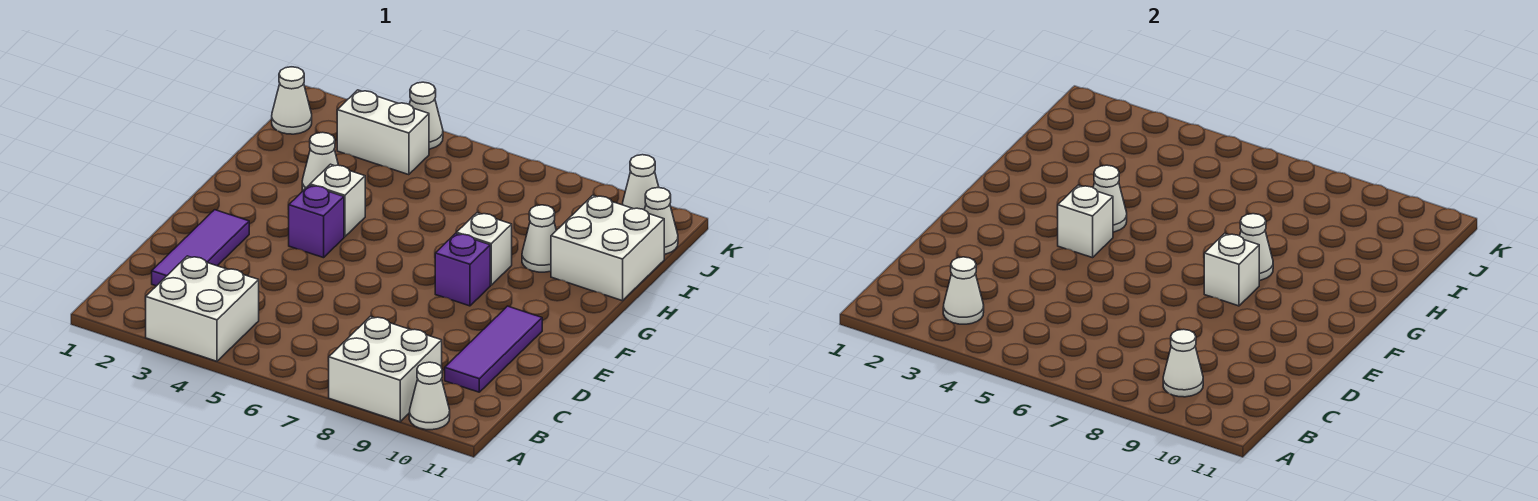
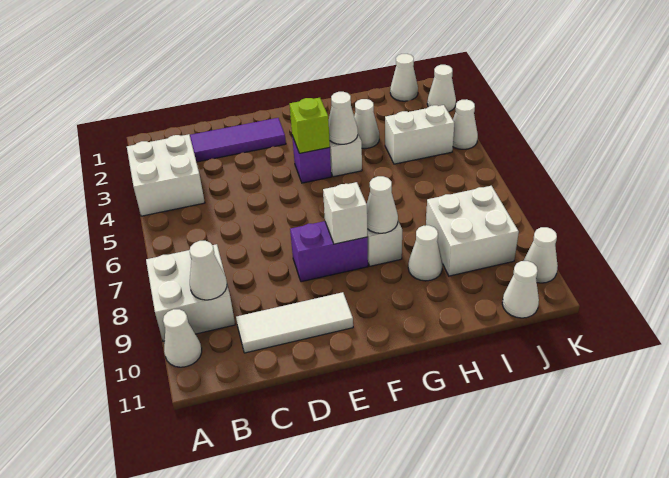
white 1x1 cone [943,257,984,324] -> white 1x1 cone moved to [427,65,456,112]
purple 1x3 tile [445,306,542,392] -> white 1x3 tile [236,292,353,353]
white 1x1 brick [1058,185,1113,258] -> lime 1x1 brick [290,98,330,153]
purple 1x1 brick [435,233,490,306] -> purple 1x2 brick [290,221,368,282]
white 2x2 brick [551,195,664,301] -> white 2x2 brick moved to [426,186,519,276]
white 1x2 brick [337,90,429,175] -> white 1x2 brick turned to [385,105,454,164]

